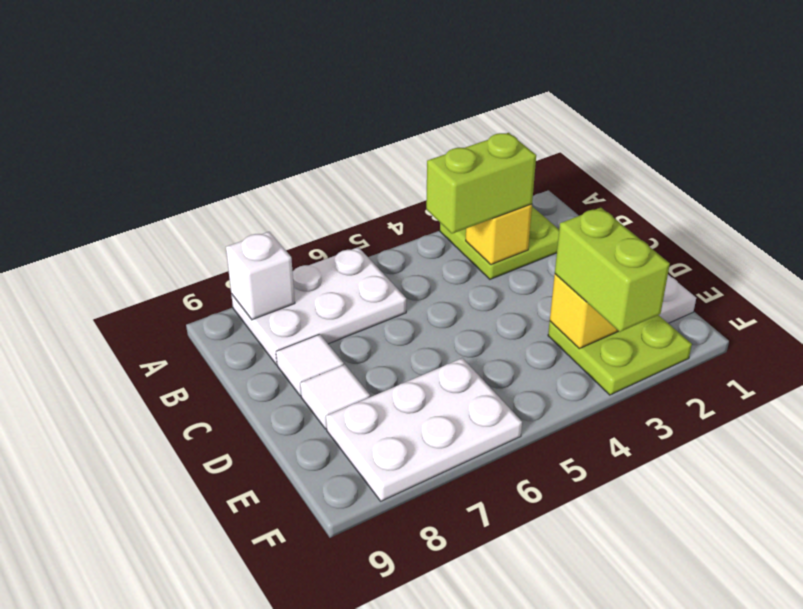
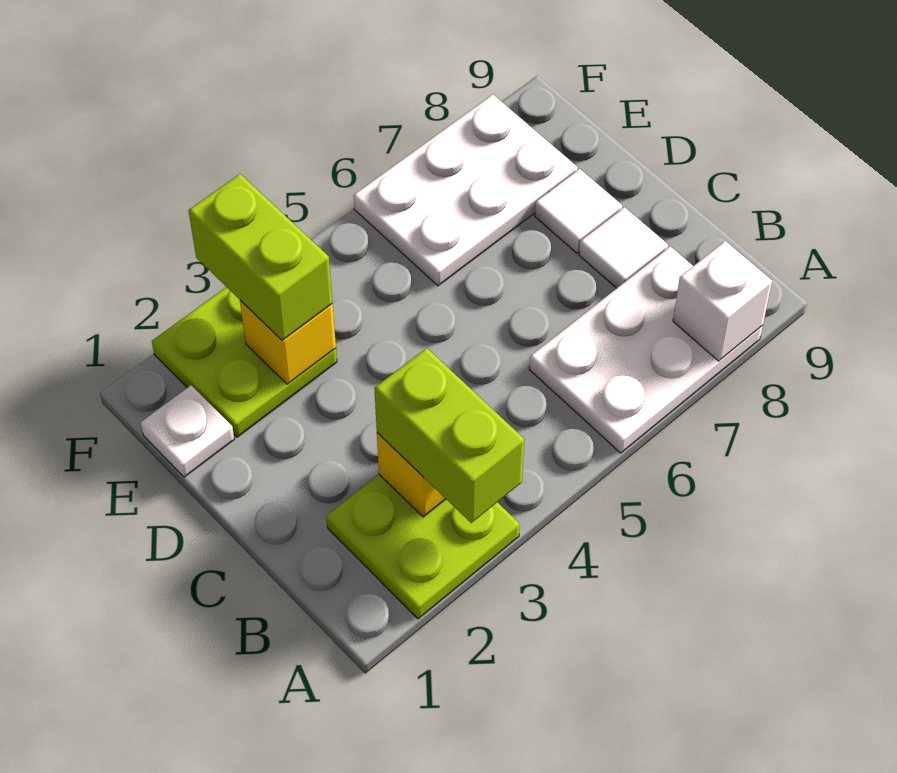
lime 1x2 brick [426,133,536,234] -> lime 1x2 brick turned to [374,348,524,523]

